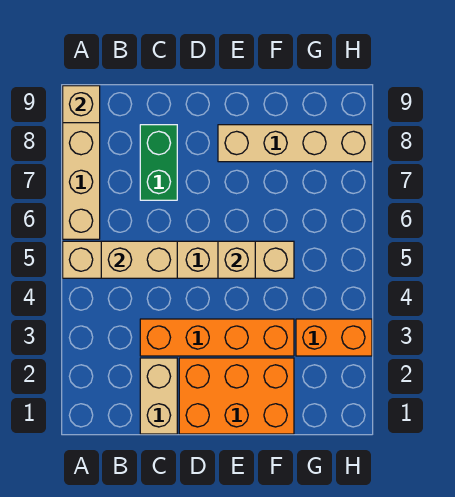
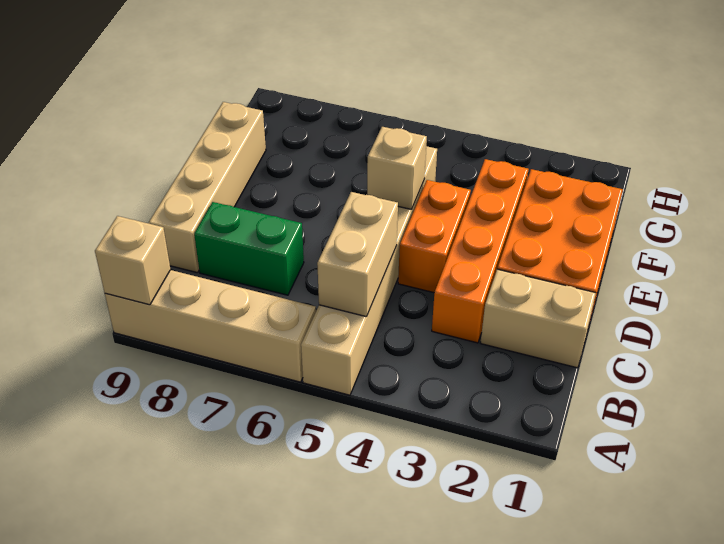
tan 1x4 brick [218,125,372,162] -> tan 1x4 brick moved to [149,102,266,273]
orange 1x2 brick [296,319,372,356] -> orange 1x2 brick moved to [398,180,471,293]

